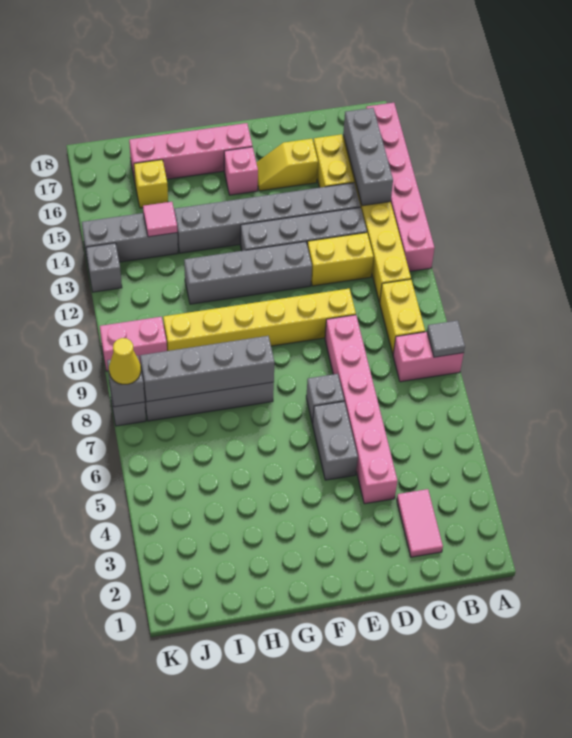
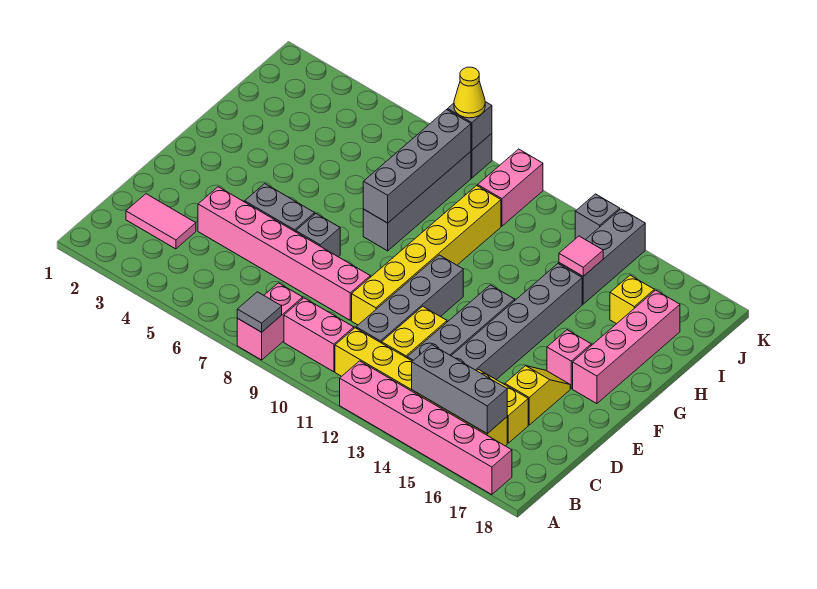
yellow 1x2 brick [380,279,425,354] -> pink 1x2 brick [284,298,354,372]
grey 1x4 brick [184,242,312,304] -> grey 1x4 brick moved to [356,255,463,343]

